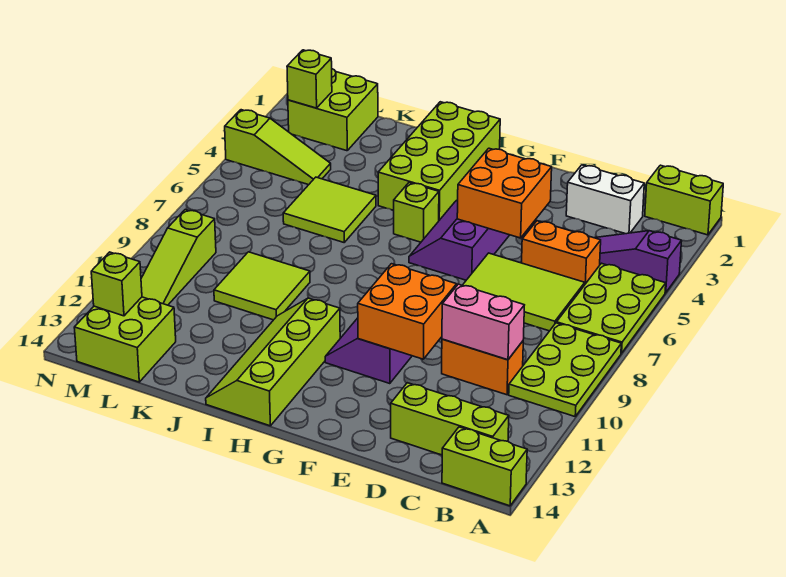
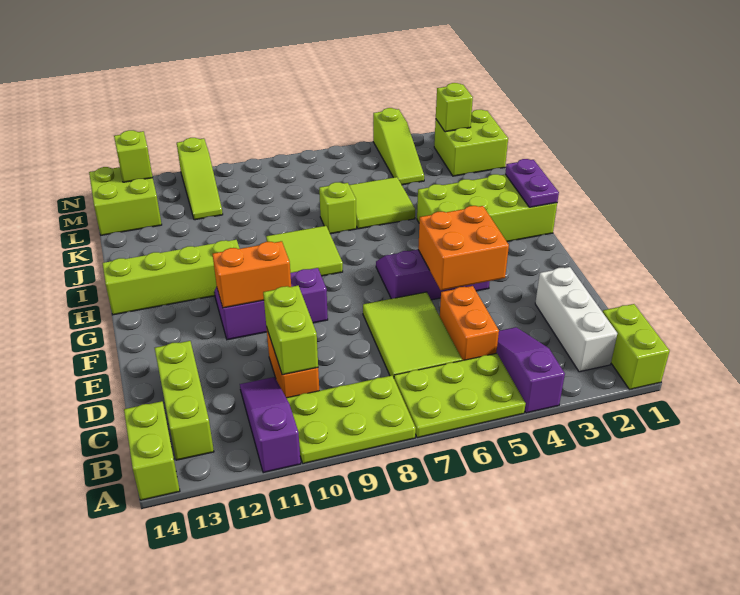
none -> purple 1x3 slope [240,377,301,473]
white 1x2 brick [566,165,644,234] -> white 1x3 brick [535,267,617,372]
pink 1x2 brick [442,284,524,360] -> lime 1x2 brick [263,285,318,375]
orange 2x2 brick [358,264,457,359] -> orange 1x2 brick [213,241,291,308]
none -> purple 1x2 plate [505,159,559,207]
lime 1x1 brick [394,183,439,242] -> lime 1x1 brick moved to [319,182,356,234]
lime 2x2 tile [214,252,310,320] -> lime 2x2 tile moved to [266,226,343,276]
lime 1x3 slope [141,210,216,305] -> lime 1x3 slope turned to [177,138,223,220]

